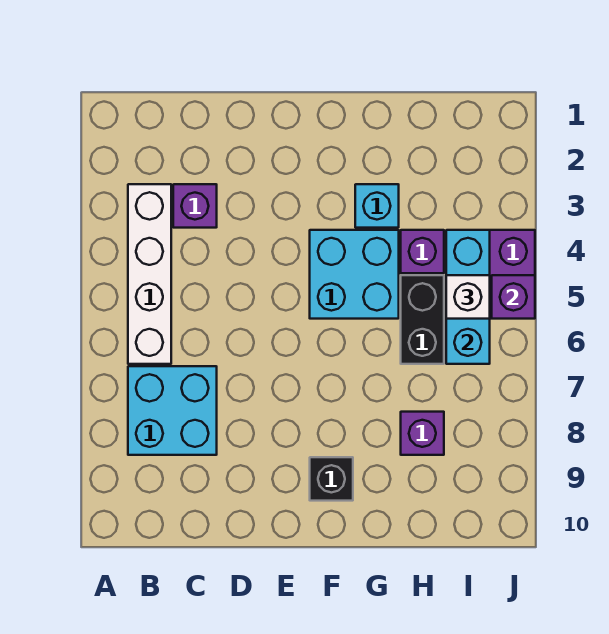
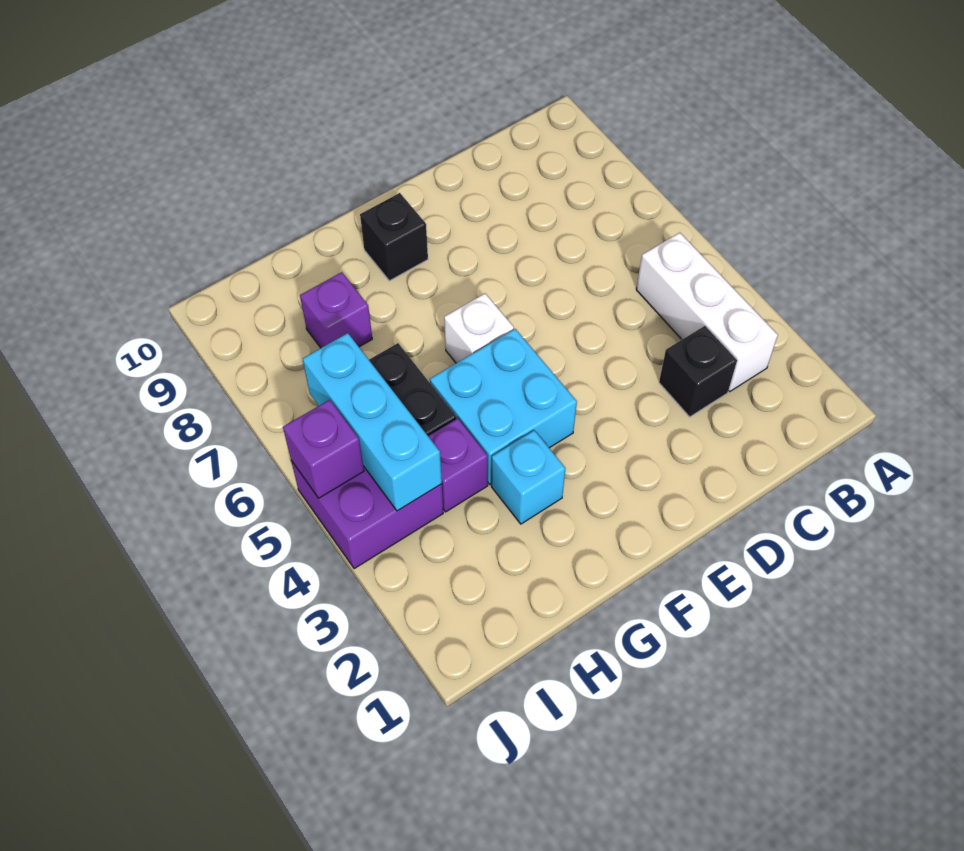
white 1x4 brick [128,184,171,364] -> white 1x3 brick [636,233,778,392]
cyan 2x2 brick [128,366,217,455] -> none
purple 1x1 brick [173,184,217,228] -> black 1x1 brick [659,326,737,417]
white 1x1 brick [446,275,490,319] -> white 1x1 brick moved to [444,294,514,363]

